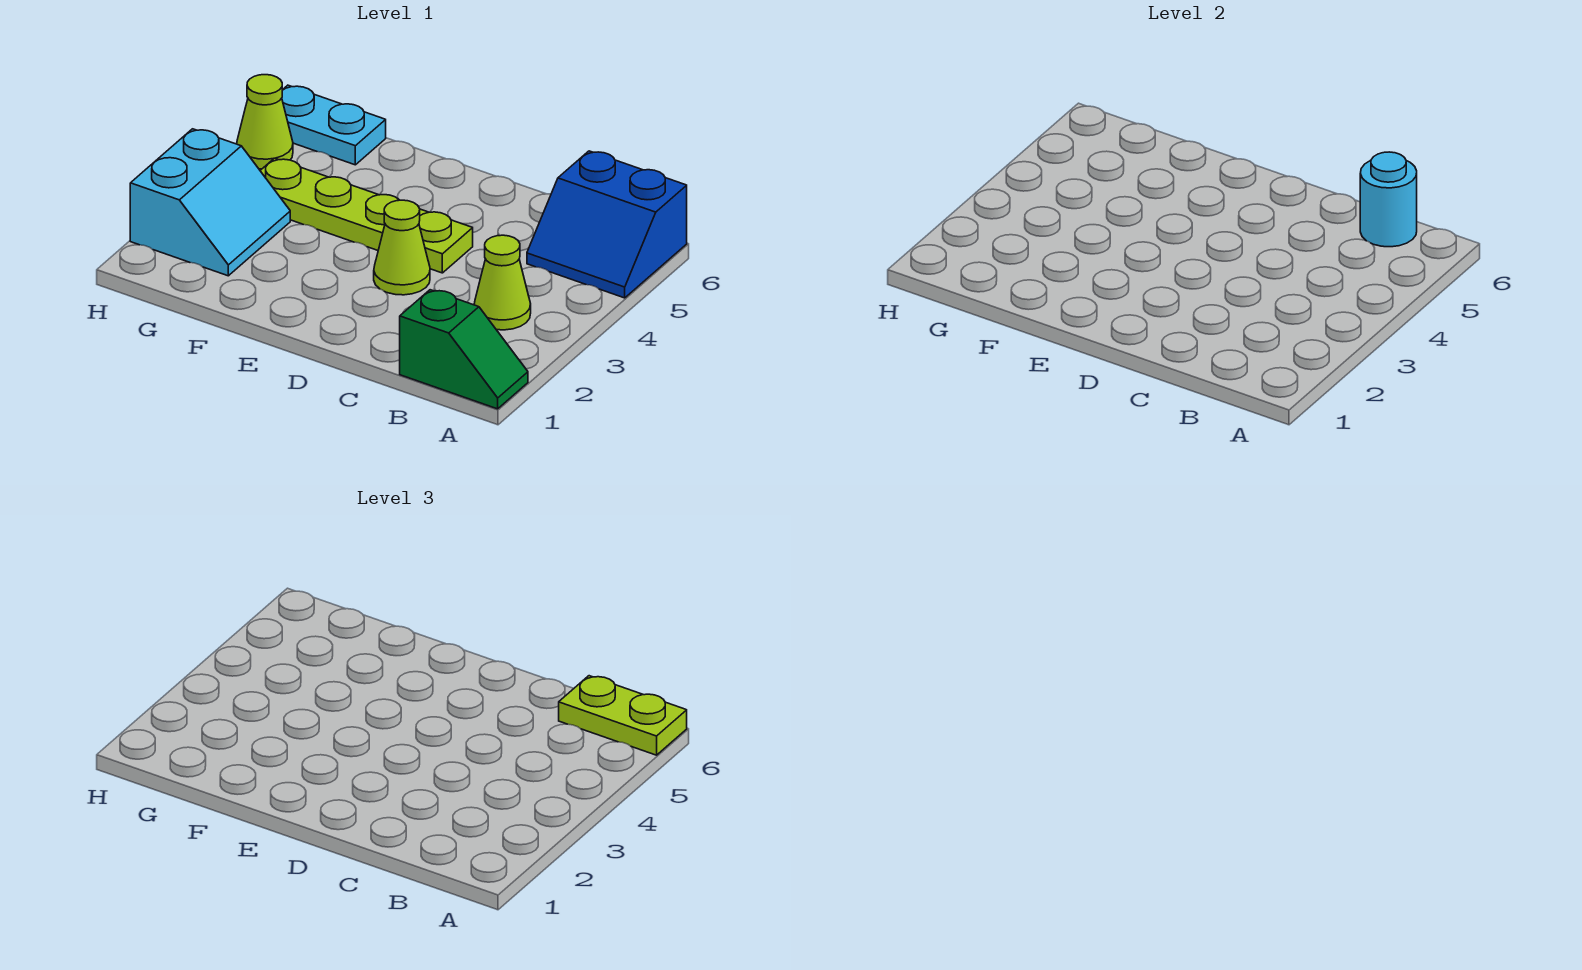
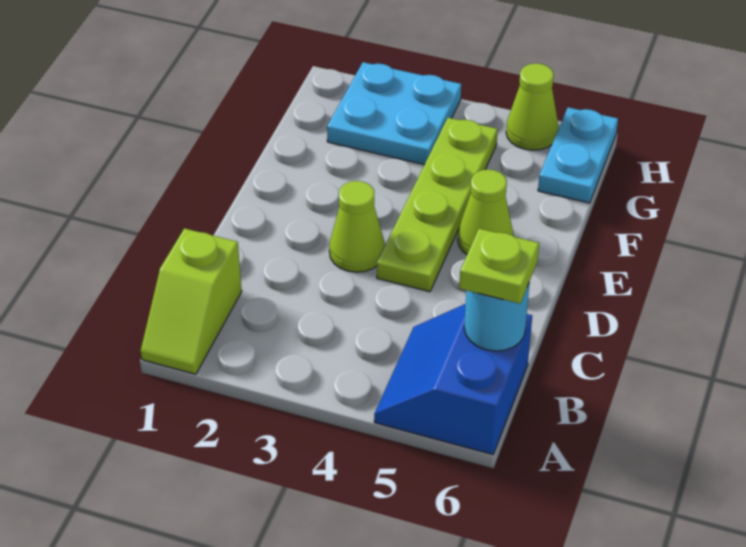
green 1x2 slope [400,290,528,409] -> lime 1x2 slope [141,228,242,374]
lime 1x2 plate [559,676,687,755] -> lime 1x1 plate [459,229,539,304]
lime 1x1 cone [474,235,531,330] -> lime 1x1 cone moved to [458,169,513,254]
cyan 2x2 slope [130,129,290,276] -> cyan 2x2 plate [327,62,461,165]

